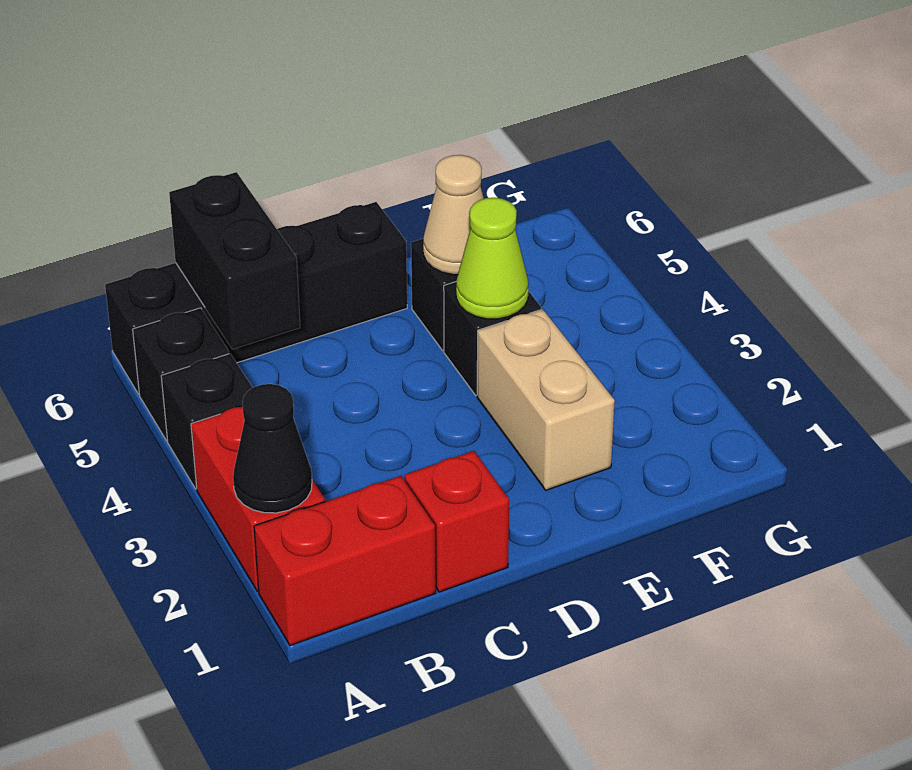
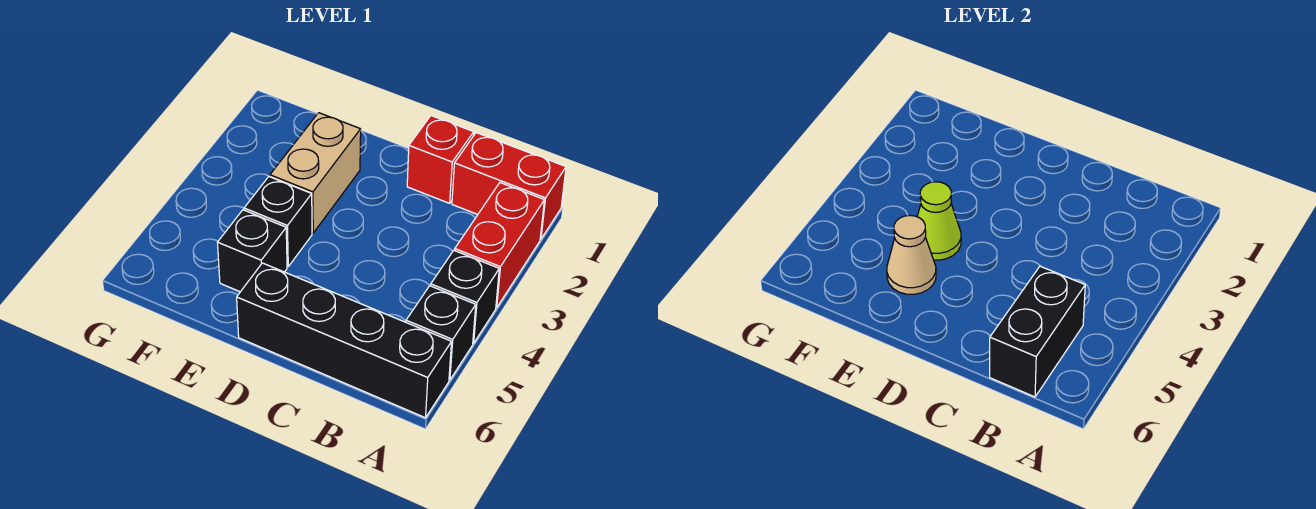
black 1x1 cone [233,384,312,513] -> none

